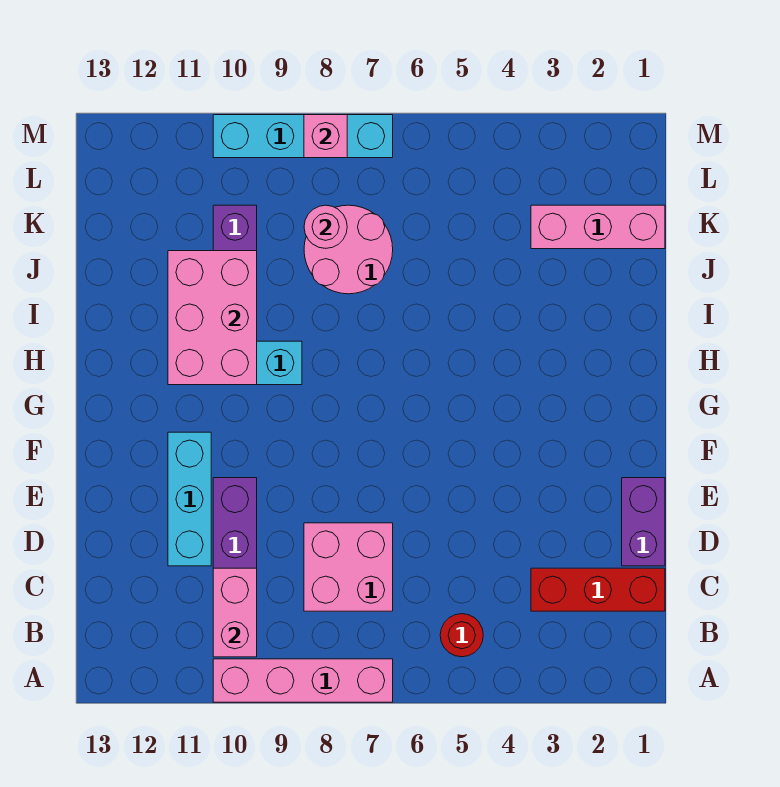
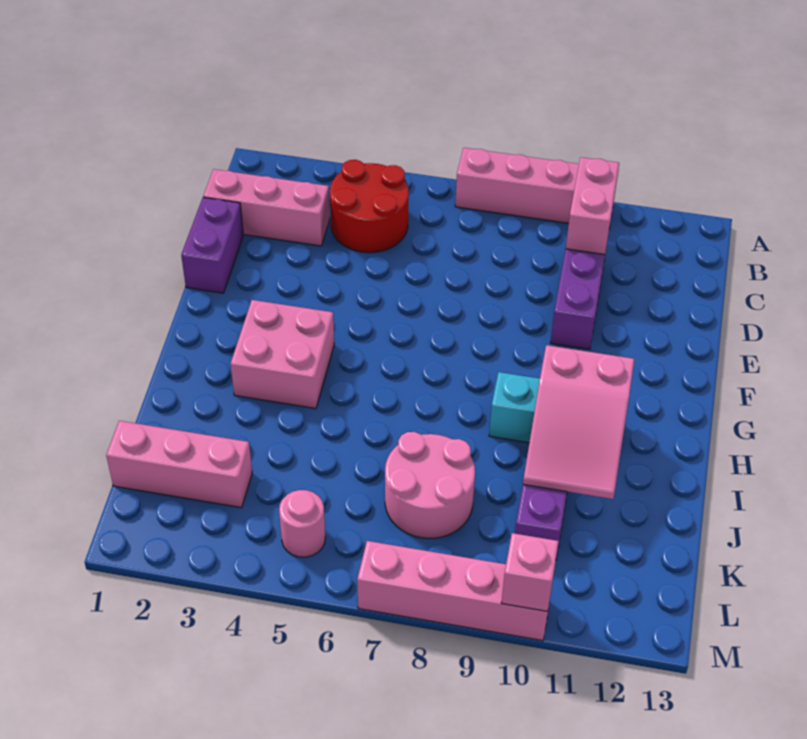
red 1x1 round brick [440,614,483,657] -> red 2x2 round brick [330,160,409,253]
red 1x3 brick [531,568,665,611] -> pink 1x3 brick [203,169,330,246]
pink 2x2 brick [304,523,393,611] -> pink 2x2 brick moved to [231,300,334,409]
cyan 1x3 brick [168,432,211,566] -> none
pink 2x3 brick [168,251,257,385] -> pink 2x3 slope [523,345,634,499]
pink 1x1 round brick [304,205,347,248] -> pink 1x1 round brick moved to [279,490,325,557]
cyan 1x4 brick [213,115,393,158] -> pink 1x4 brick [357,541,552,641]
pink 1x1 brick [304,115,347,158] -> pink 1x1 brick moved to [501,533,559,611]

